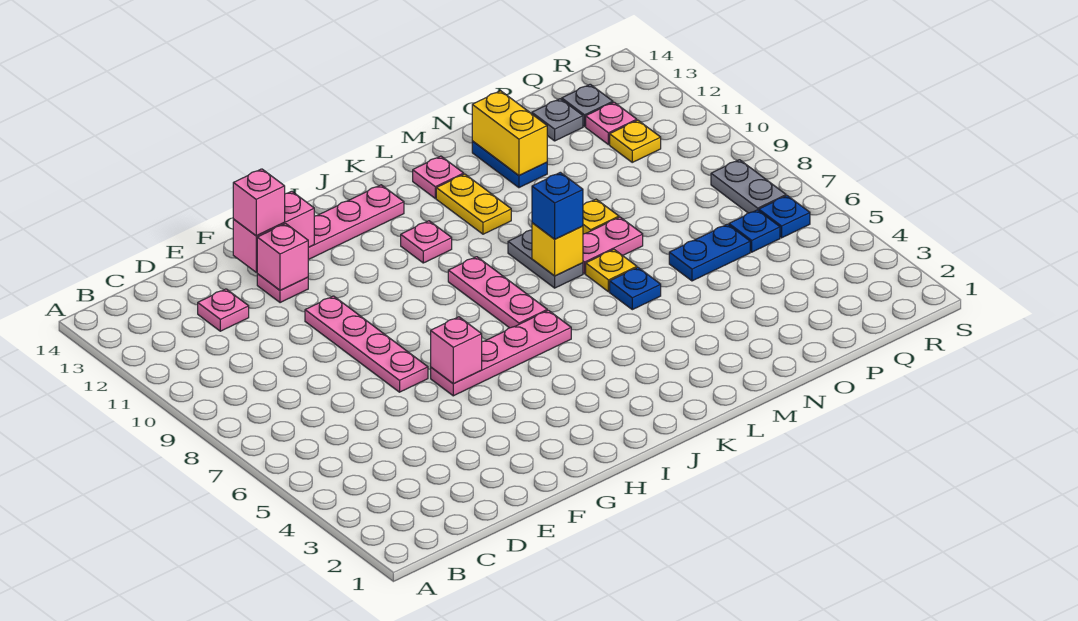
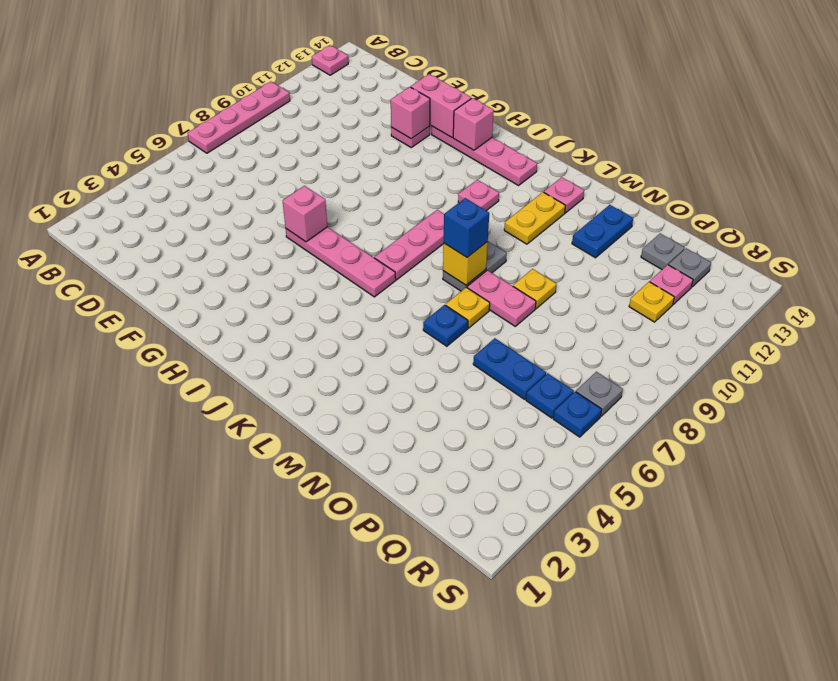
pink 1x1 plate [198,289,249,331] -> pink 1x1 plate moved to [312,45,348,75]
pink 1x4 plate [305,296,428,392] -> pink 1x4 plate moved to [188,82,290,153]
pink 1x1 brick [233,169,285,236] -> pink 1x1 brick moved to [453,98,494,150]
yellow 1x2 brick [472,91,547,175] -> none
grey 1x2 plate [711,160,786,213] -> grey 1x1 plate [576,372,623,416]

